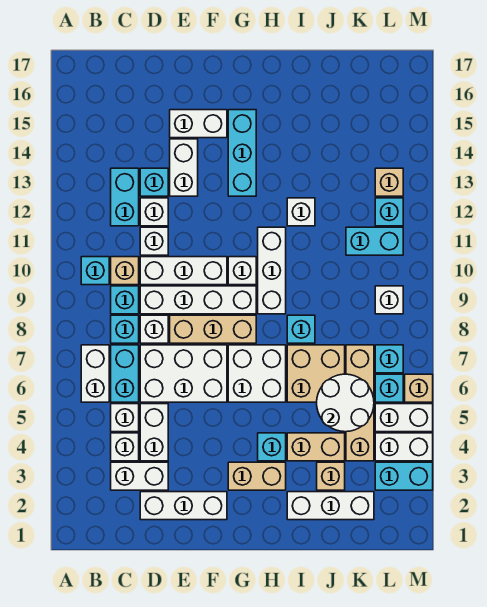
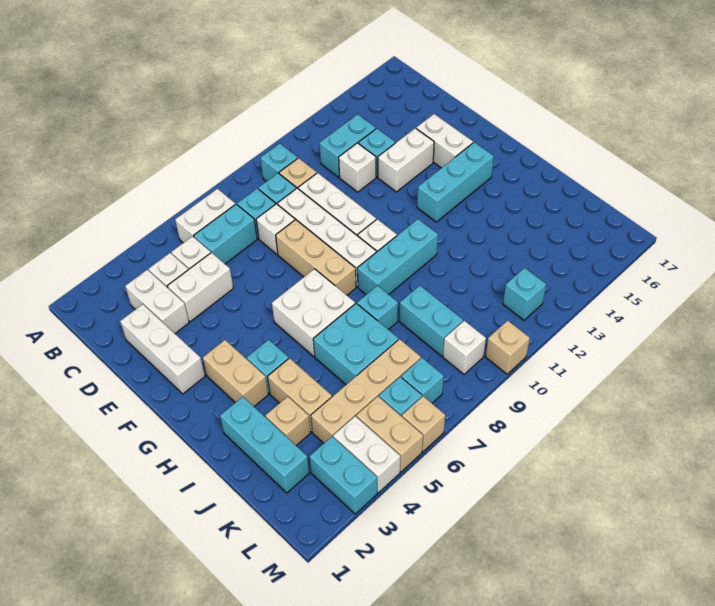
white 2x3 brick [140,345,227,402] -> none
white 1x1 brick [140,227,168,255] -> none
white 1x3 brick [258,227,286,314] -> cyan 1x3 brick [357,219,438,295]
white 1x3 brick [287,492,374,520] -> cyan 1x3 brick [220,397,309,493]
tan 2x2 brick [287,345,345,402] -> cyan 2x2 brick [313,303,399,385]
white 1x1 brick [287,198,315,226] -> none
white 2x2 round brick [317,374,374,432] -> none
cyan 1x2 brick [346,227,403,255] -> cyan 1x2 brick moved to [400,286,463,356]
white 1x2 brick [375,404,433,432] -> tan 1x2 brick [356,396,423,472]
tan 1x1 brick [375,168,403,196] -> tan 1x1 brick moved to [486,321,530,374]

